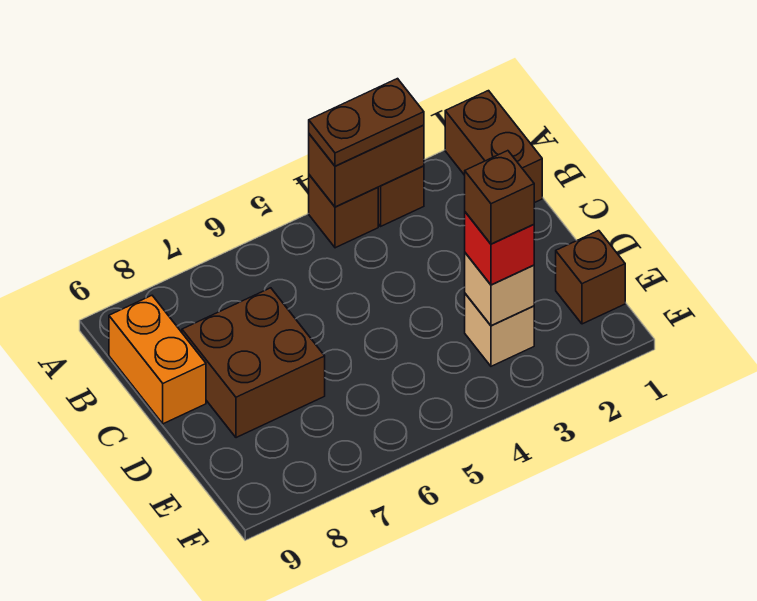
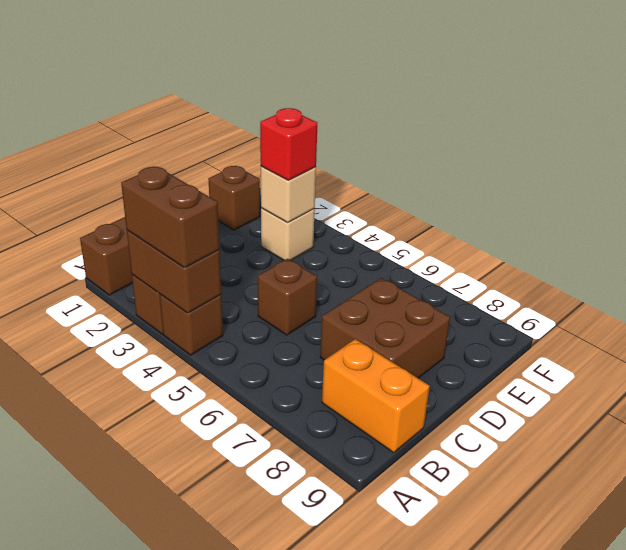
brown 1x2 plate [309,79,424,166] -> brown 1x2 brick [121,167,219,268]
orange 1x2 brick [109,296,206,424] -> orange 1x2 brick turned to [322,339,430,453]
brown 1x1 brick [465,151,534,244] -> brown 1x1 brick moved to [258,259,317,335]

